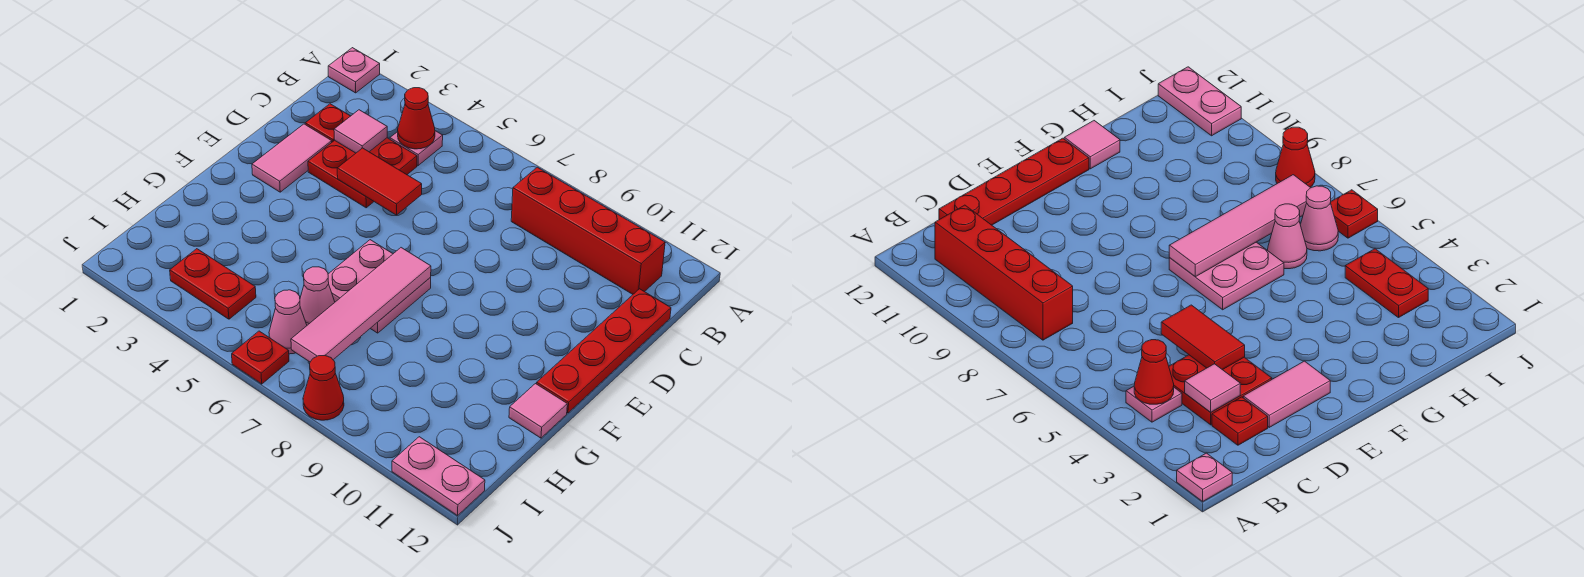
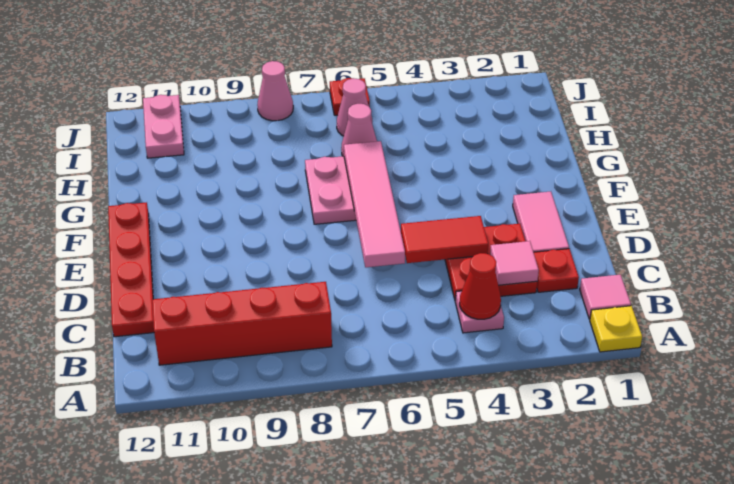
pink 1x1 plate [328,48,380,93] -> yellow 1x1 plate [590,306,642,352]
pink 1x4 tile [291,248,431,362] -> pink 1x4 tile moved to [344,141,405,267]
pink 1x1 tile [509,384,567,438] -> pink 1x1 tile moved to [580,275,631,319]
red 1x2 plate [170,249,256,319] -> none
red 1x1 cone [303,356,344,420] -> pink 1x1 cone [258,61,293,121]
pink 1x2 plate [392,437,485,516] -> pink 1x2 plate turned to [143,95,184,158]

